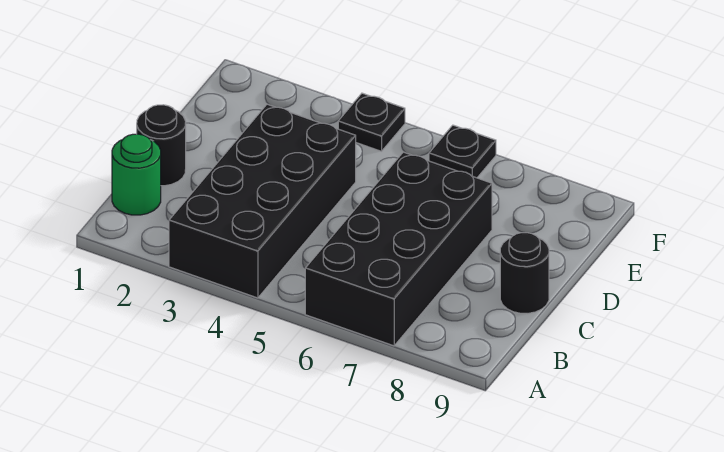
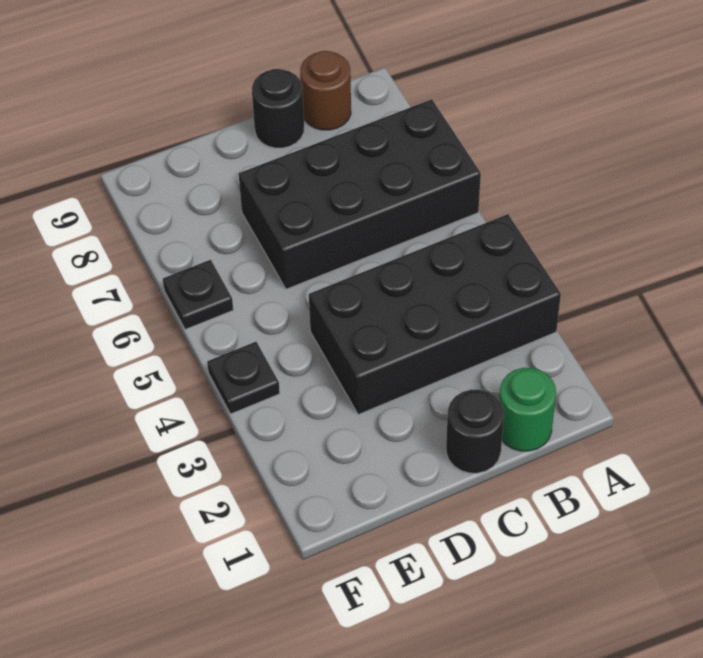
none -> brown 1x1 round brick [300,51,351,130]

